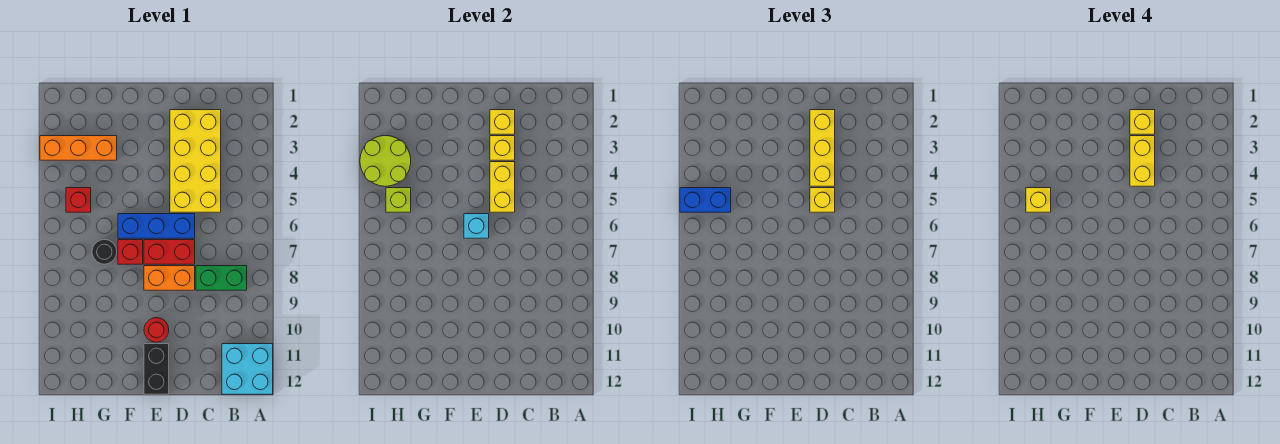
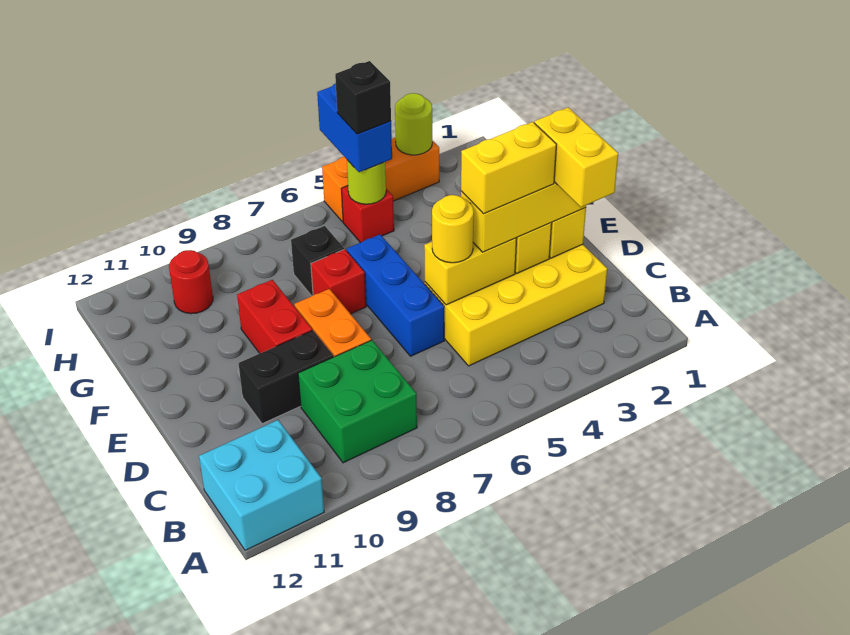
green 1x2 brick [196,266,247,290] -> green 2x2 brick [298,340,417,463]
yellow 1x1 brick [1130,110,1155,134] -> yellow 1x2 brick [534,107,618,207]
yellow 1x1 brick [810,188,835,212] -> yellow 1x1 round brick [432,195,474,263]
red 1x2 brick [144,240,195,264] -> red 1x2 brick moved to [237,280,312,353]
cyan 1x1 brick [464,214,489,238] -> none
red 1x1 round brick [144,318,169,342] -> red 1x1 round brick moved to [169,250,213,314]
black 1x2 brick [144,344,169,394] -> black 1x2 brick moved to [239,330,334,424]
orange 1x3 brick [40,136,117,160] -> orange 1x3 brick turned to [322,137,439,222]
black 1x1 round brick [92,240,117,264] -> black 1x1 brick [291,226,344,296]
lime 2x2 round brick [360,136,411,186] -> lime 1x1 round brick [395,93,432,155]
lime 1x1 brick [386,188,411,212] -> lime 1x1 round brick [347,160,386,204]
yellow 1x1 brick [1026,188,1051,212] -> black 1x1 brick [335,61,391,134]

